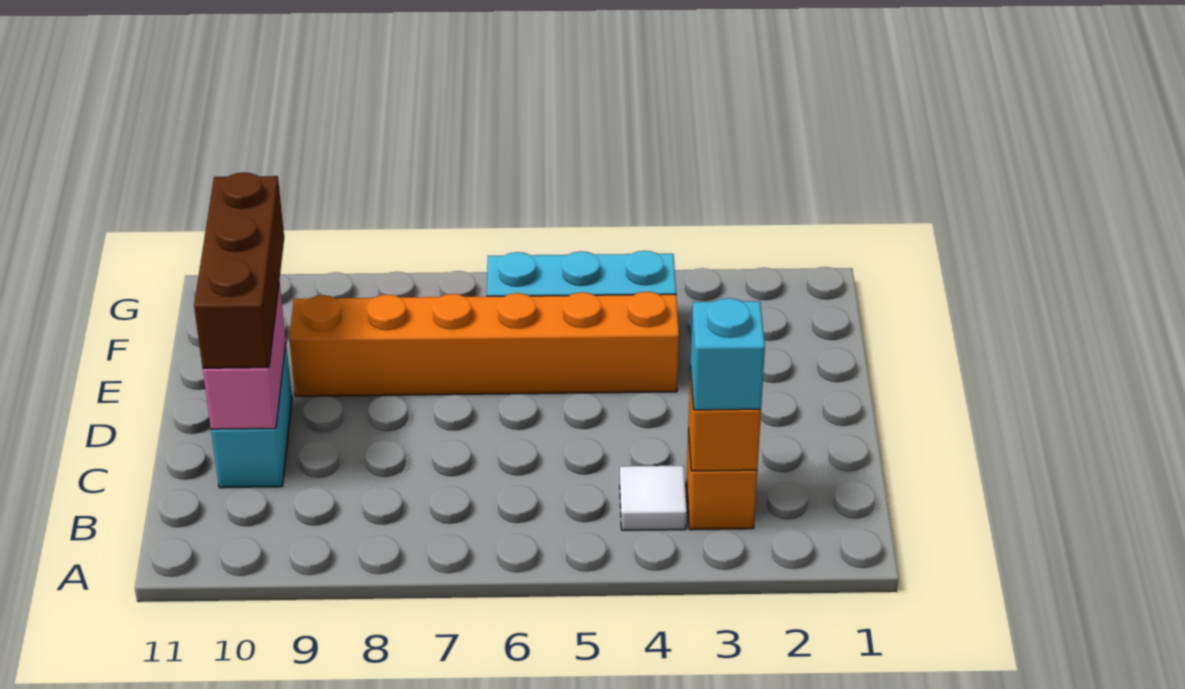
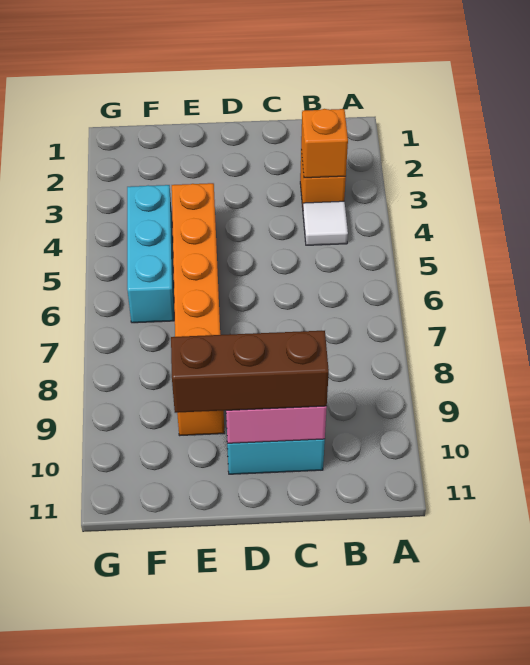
cyan 1x1 brick [690,298,765,410] -> none

